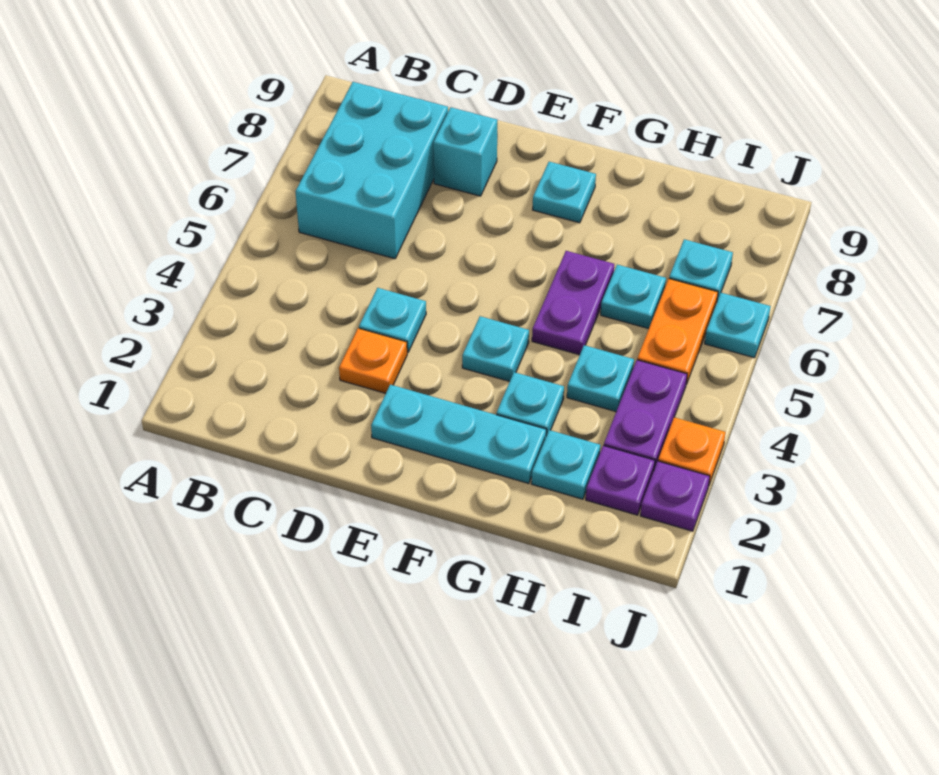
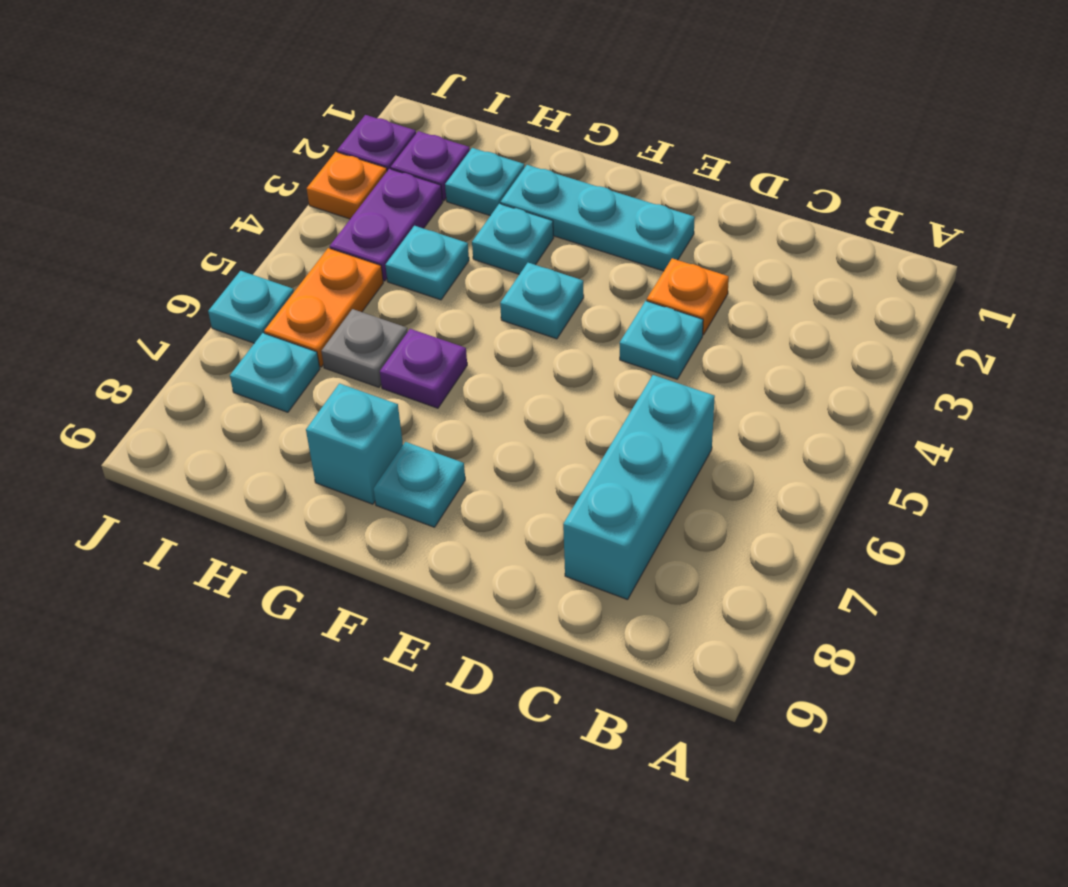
cyan 2x3 brick [295,82,448,259] -> cyan 1x3 brick [563,375,715,600]
cyan 1x1 brick [433,107,498,196] -> cyan 1x1 brick moved to [306,384,403,504]
purple 1x2 plate [532,251,614,355] -> purple 1x1 plate [380,329,467,408]
cyan 1x1 plate [601,265,666,329] -> grey 1x1 plate [321,309,408,387]

